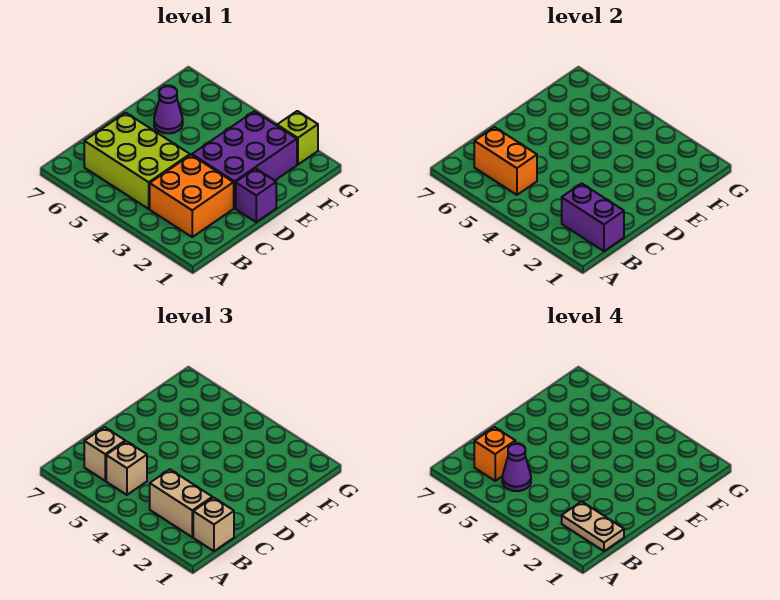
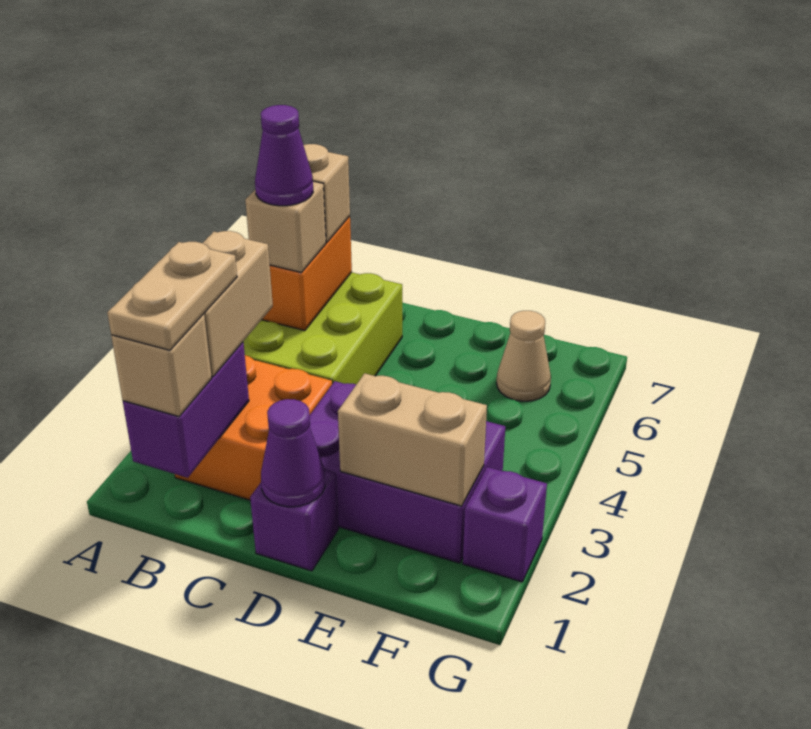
orange 1x1 brick [474,427,515,481] -> none
none -> tan 1x2 brick [338,373,487,506]
purple 1x1 cone [154,86,183,133] -> purple 1x1 cone moved to [261,399,325,507]
none -> tan 1x1 cone [497,311,551,401]
lime 1x1 brick [277,111,318,165] -> purple 1x1 brick [463,467,547,582]

